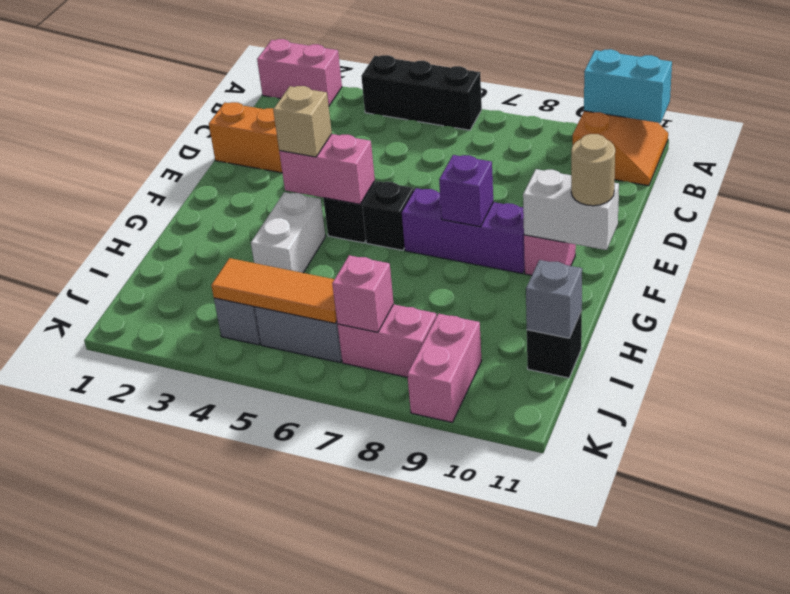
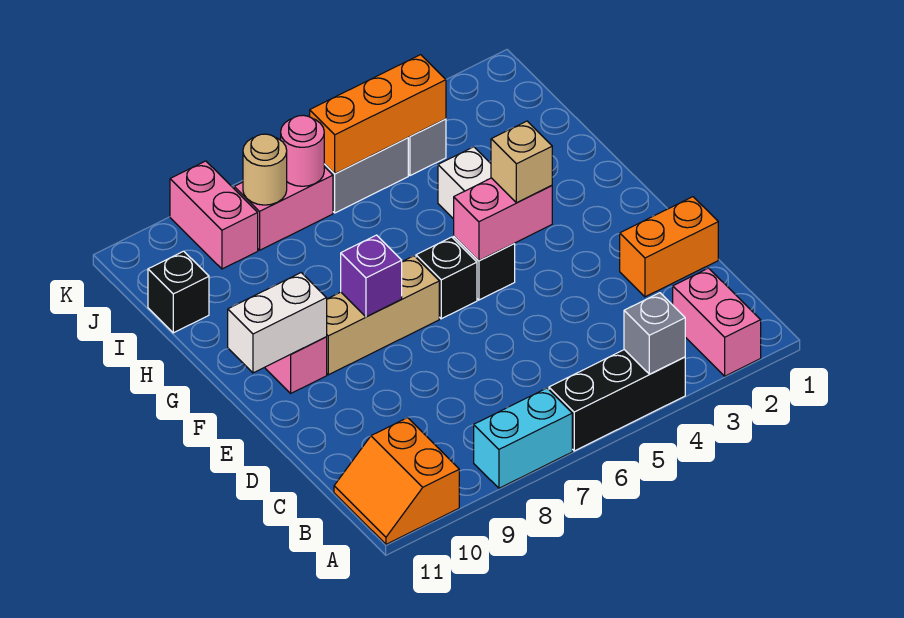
pink 1x2 brick [257,39,342,106] -> pink 1x2 brick turned to [673,268,761,376]
cyan 1x2 brick [584,49,672,123] -> cyan 1x2 brick moved to [474,388,572,488]
purple 1x3 brick [402,188,525,274] -> tan 1x3 brick [327,256,439,375]
tan 1x1 round brick [571,134,615,206] -> tan 1x1 round brick moved to [243,134,287,205]
grey 1x1 brick [526,260,582,338] -> grey 1x1 brick moved to [624,293,685,374]
orange 1x3 tile [211,258,337,323] -> orange 1x3 brick [310,55,446,173]
pink 1x1 brick [332,255,394,332] -> pink 1x1 round brick [281,115,324,186]

